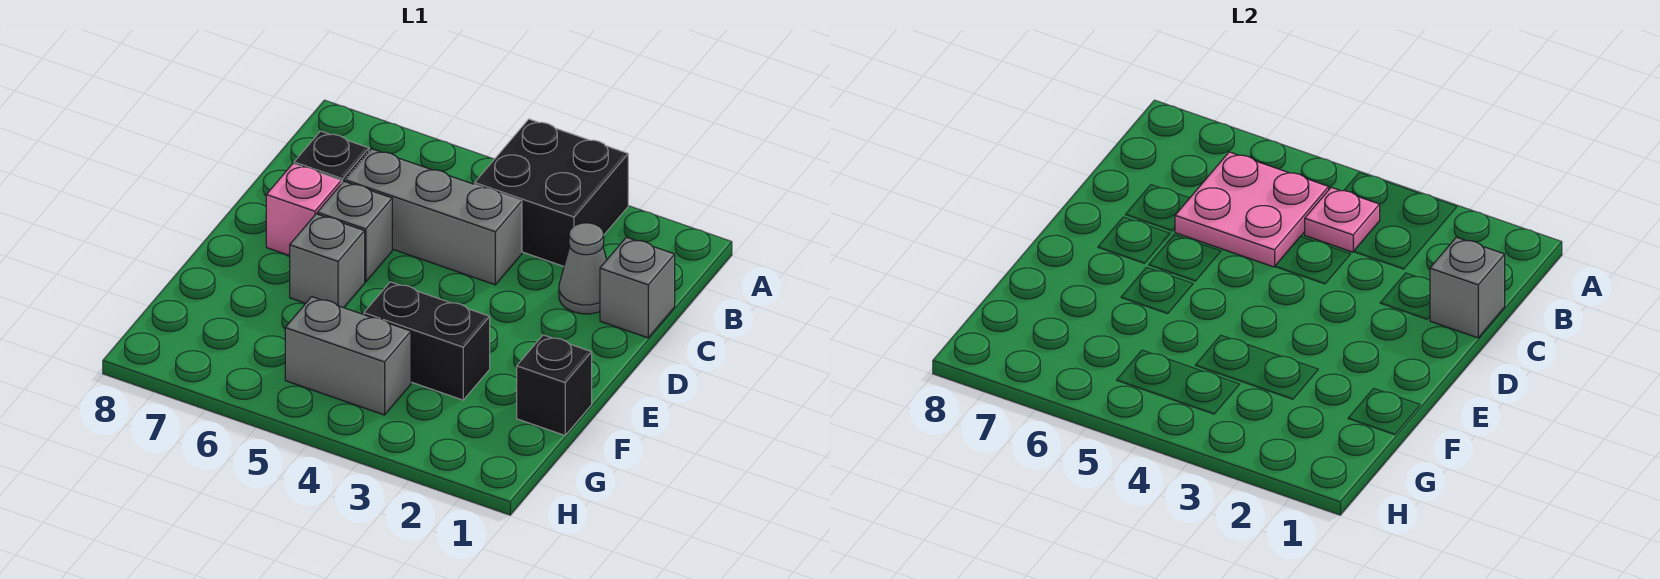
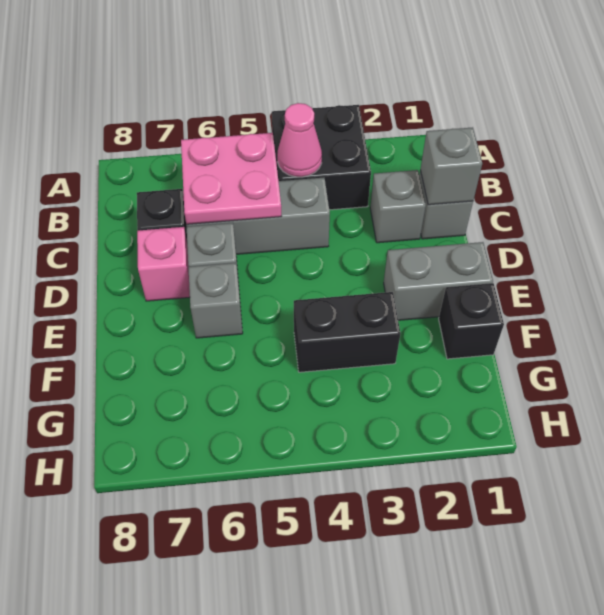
pink 1x1 plate [1305,187,1380,252] -> pink 1x1 cone [277,103,322,177]
grey 1x1 cone [559,223,607,314] -> grey 1x1 brick [370,170,426,243]
grey 1x2 brick [285,297,411,415] -> grey 1x2 brick moved to [384,242,493,320]

